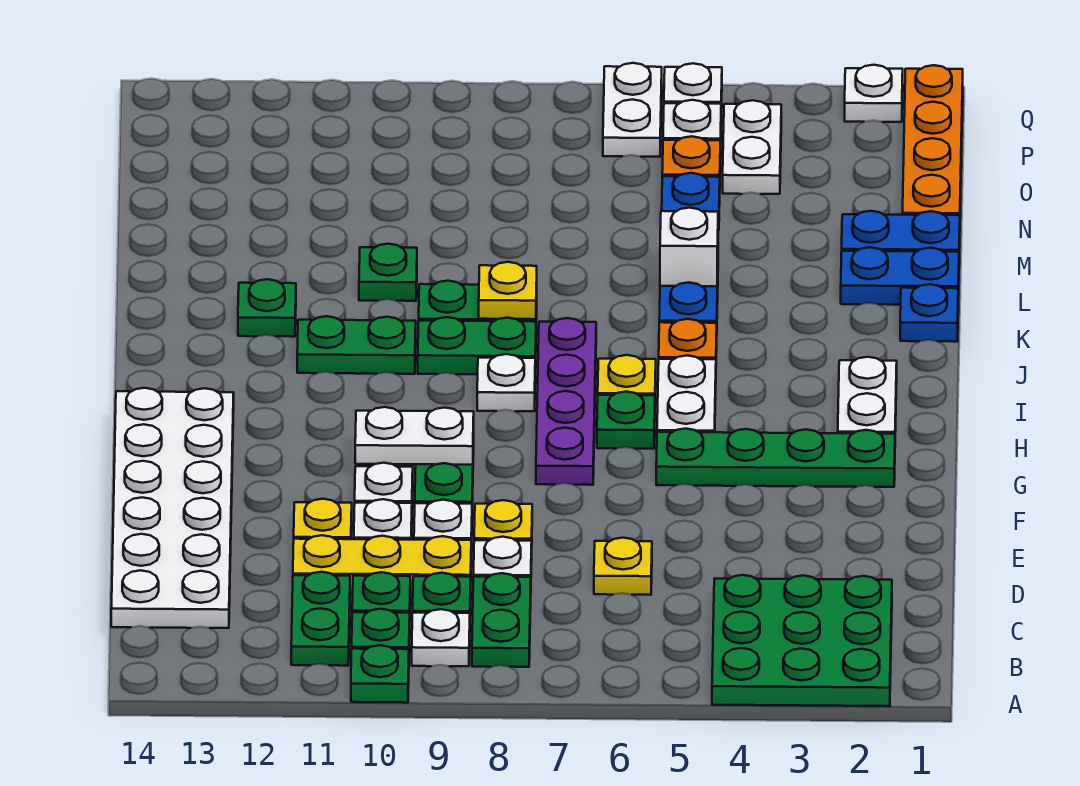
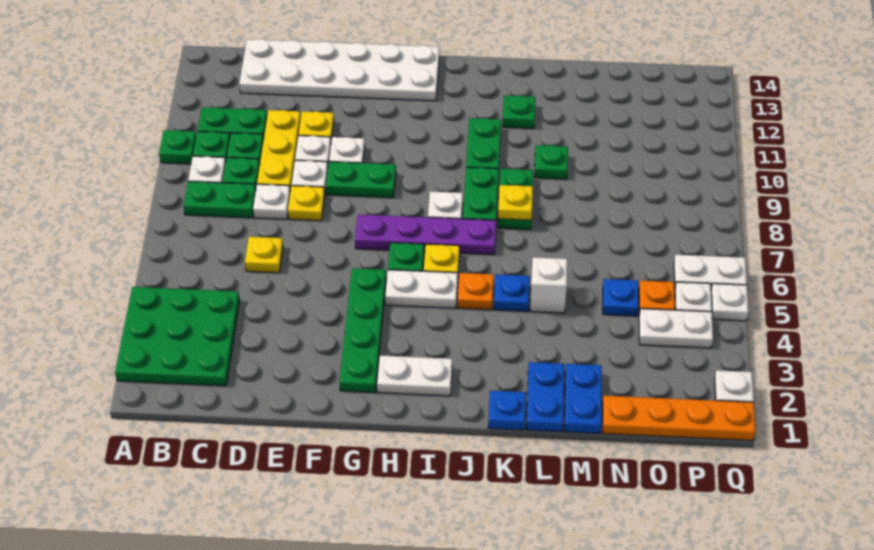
white 1x2 plate [355,407,474,465] -> none

